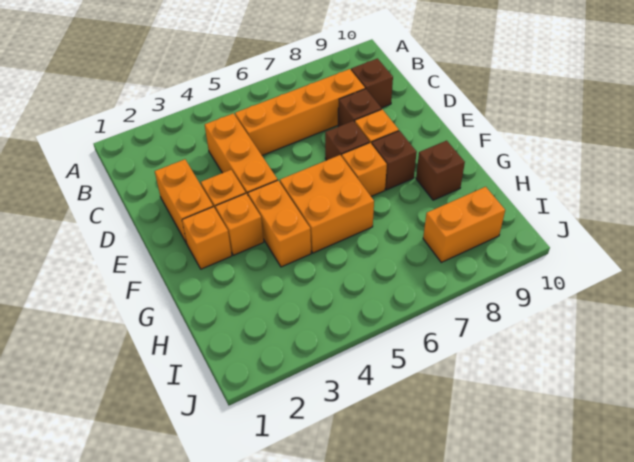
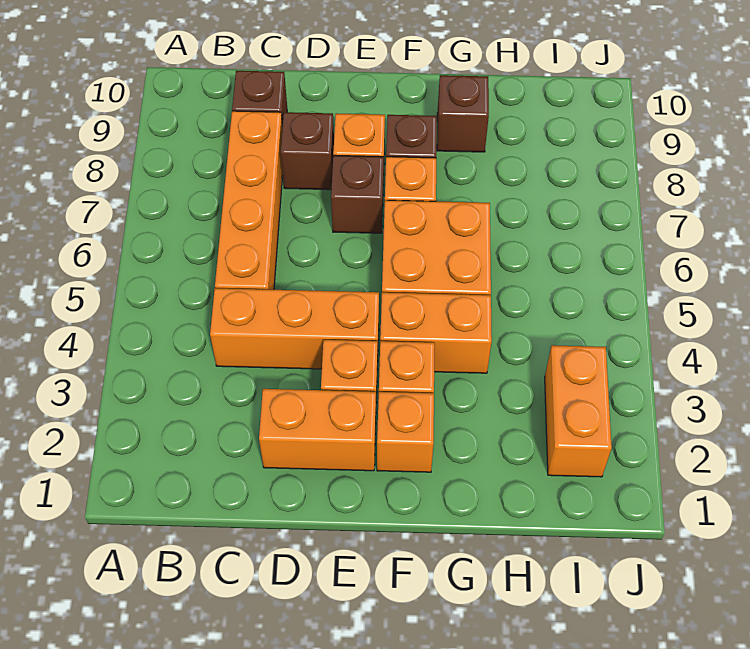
orange 1x2 brick [423,187,505,262] -> orange 1x2 brick moved to [545,345,612,477]

